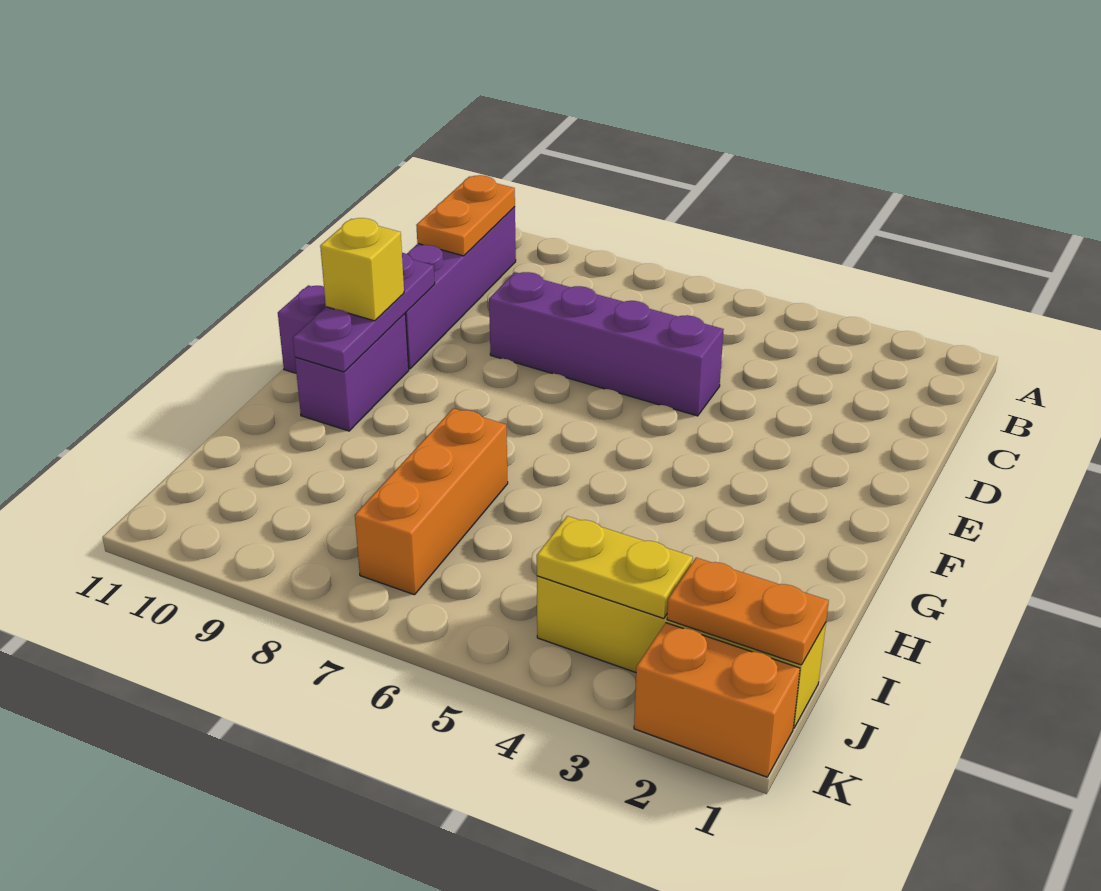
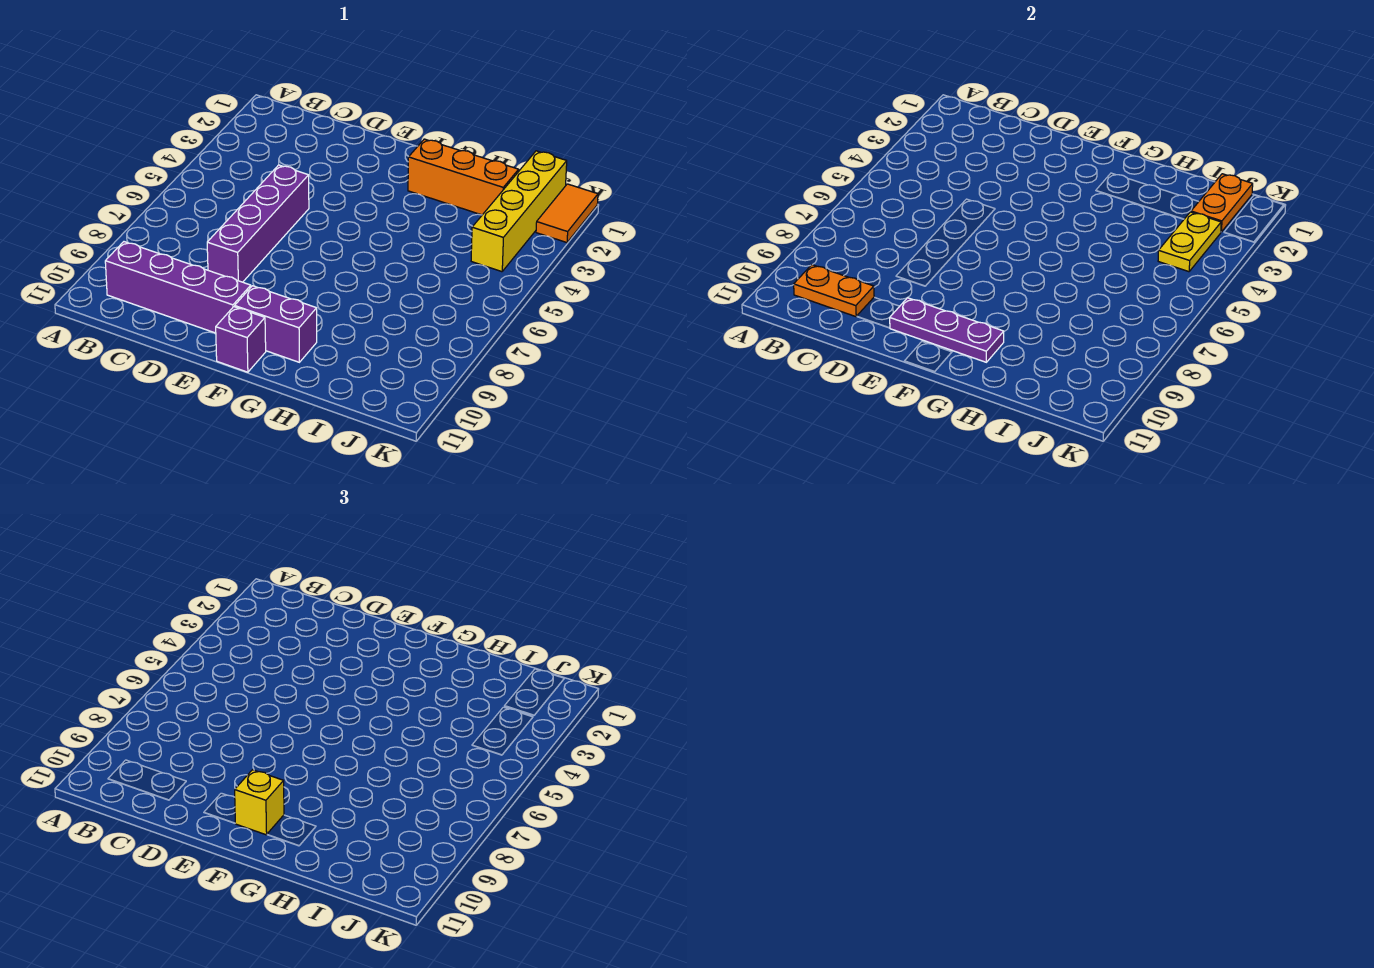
orange 1x3 brick [355,408,508,595] -> orange 1x3 brick moved to [408,139,519,215]
orange 1x2 brick [634,623,800,777] -> orange 1x2 tile [536,184,598,243]

